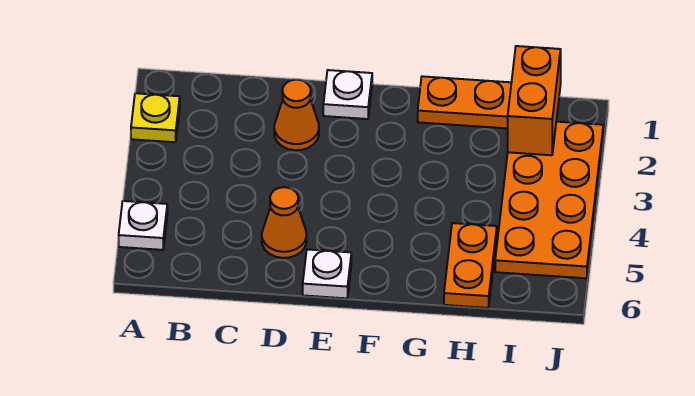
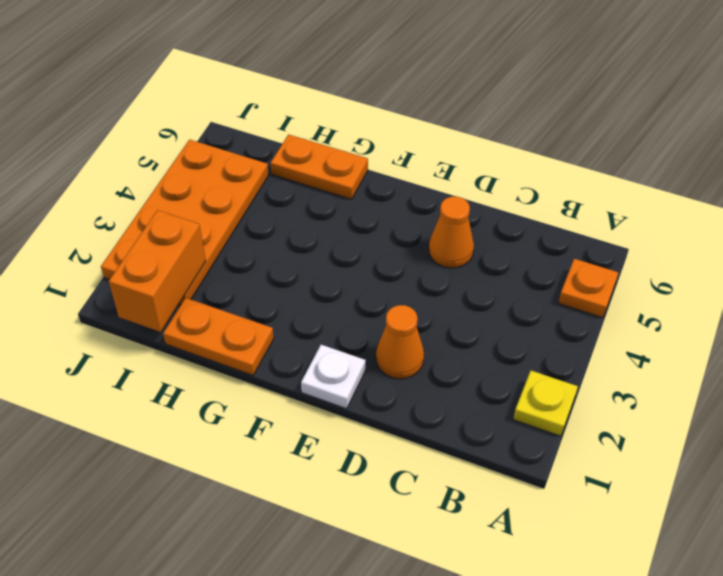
white 1x1 plate [119,201,167,250] -> orange 1x1 plate [559,259,618,318]
white 1x1 plate [303,249,351,298] -> none
orange 1x2 plate [444,223,497,308] -> orange 1x2 plate turned to [271,134,368,199]

